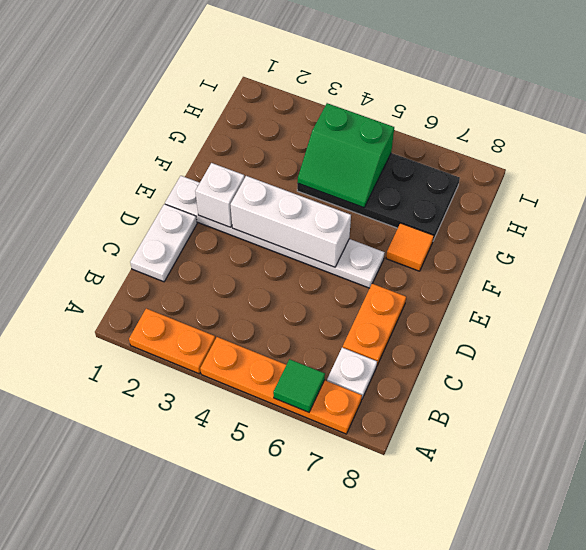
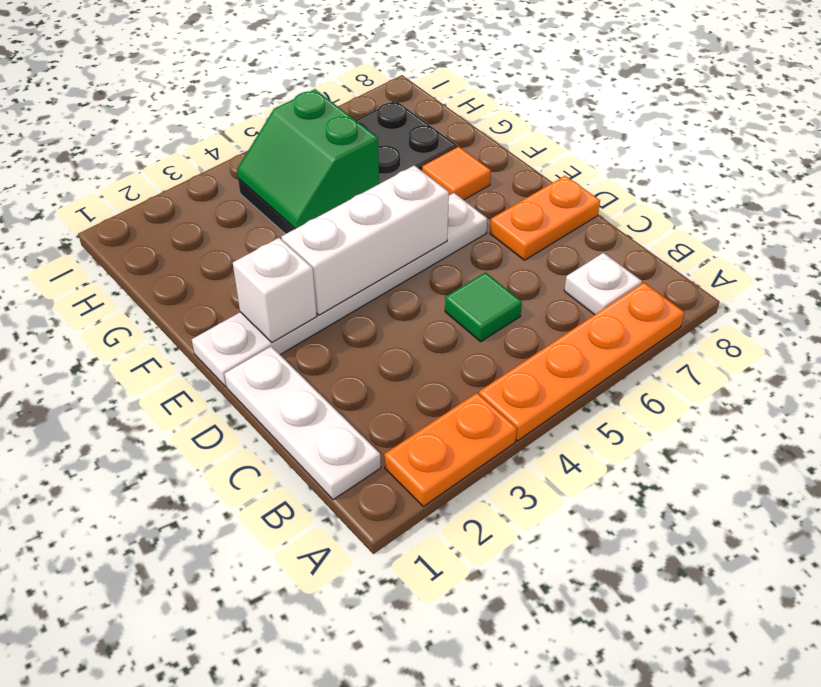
green 1x1 tile [273,359,325,412] -> green 1x1 tile moved to [445,272,522,342]
white 1x2 plate [130,204,197,282] -> white 1x3 plate [224,347,381,500]
orange 1x2 plate [343,284,406,365] -> orange 1x2 plate turned to [490,176,600,260]
green 2x2 slope [297,103,394,208] -> green 2x2 slope turned to [237,89,379,229]

